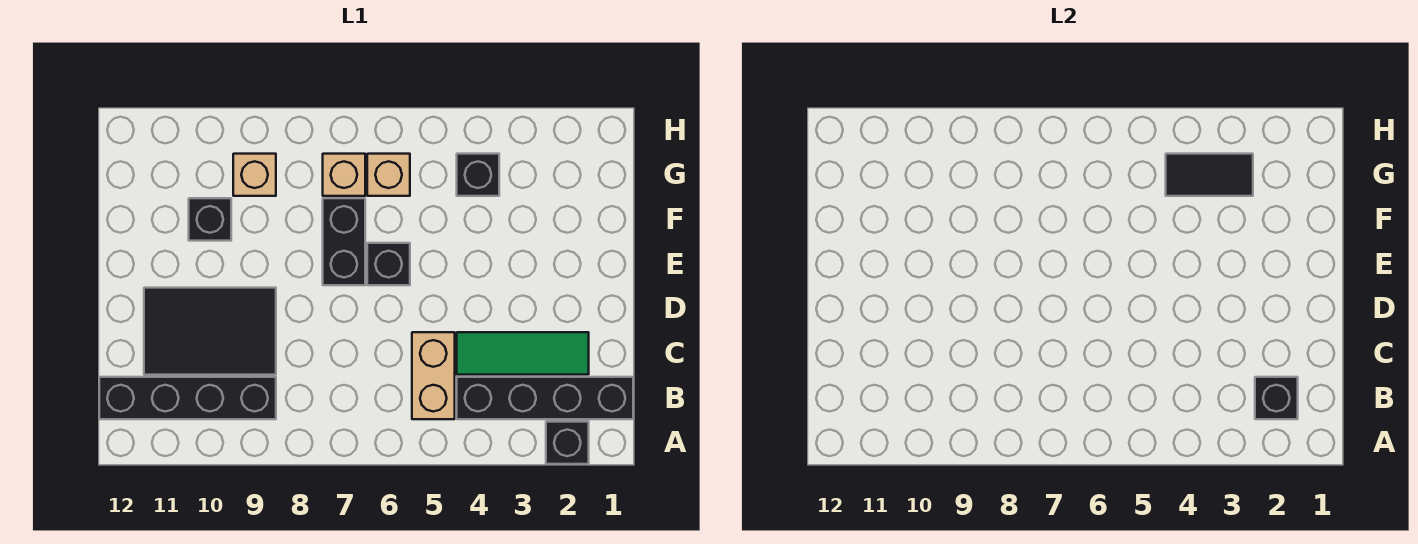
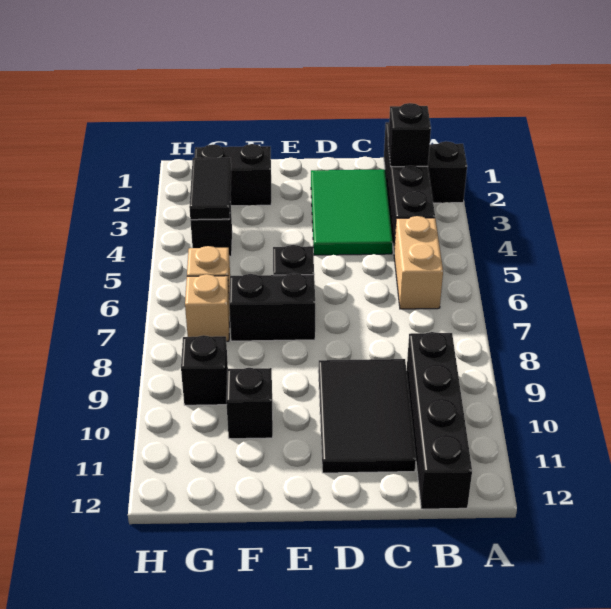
tan 1x2 brick [412,332,455,419] -> tan 1x2 brick turned to [394,216,443,309]
green 1x3 tile [457,332,589,375] -> green 2x3 tile [311,169,393,255]
none -> black 1x2 brick [194,144,271,206]
tan 1x1 brick [233,154,276,196] -> black 1x1 brick [181,335,228,405]

